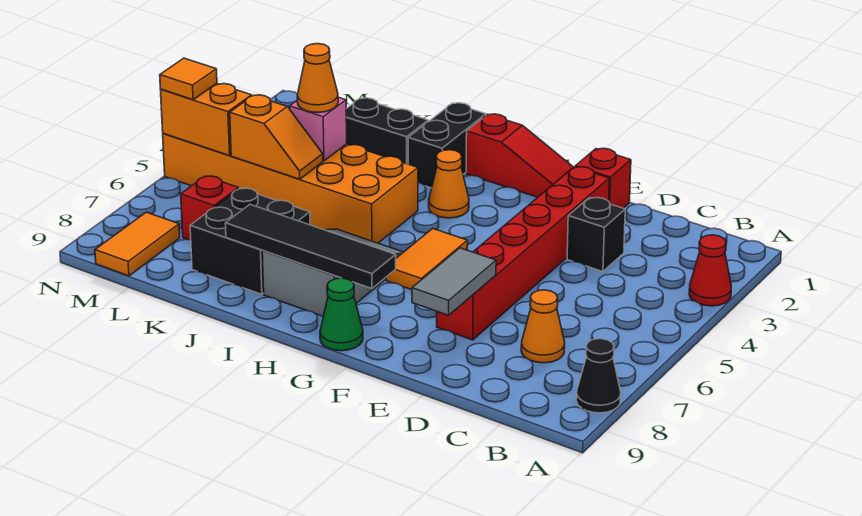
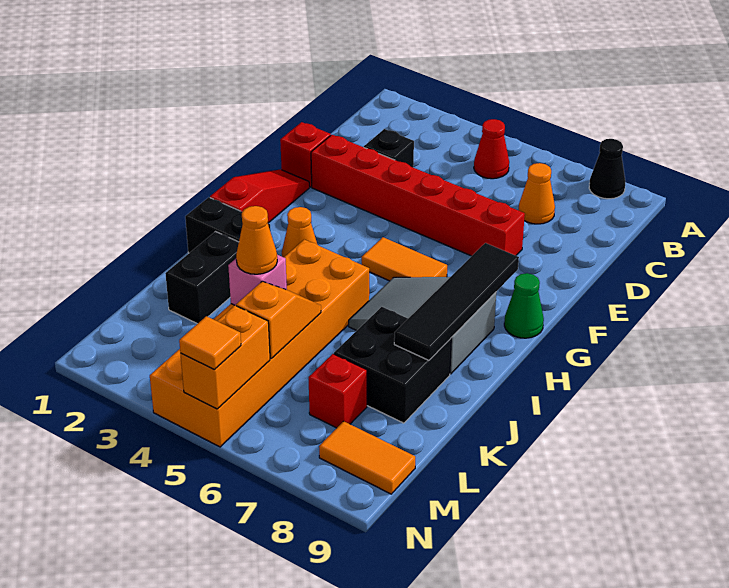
red 1x1 cone [689,235,731,306] -> red 1x1 cone moved to [474,119,509,179]
grey 1x2 tile [412,248,496,315] -> none

